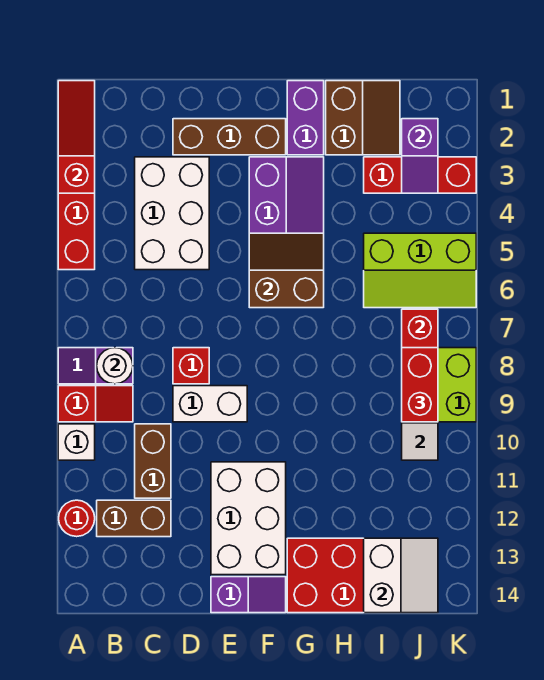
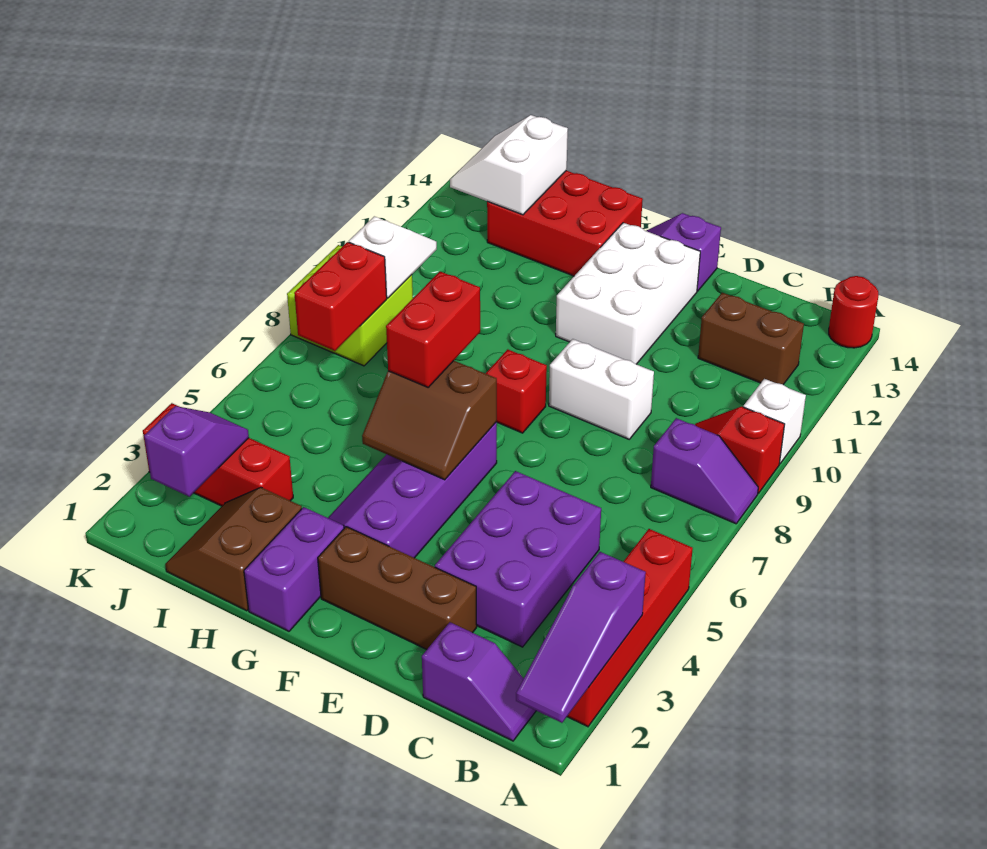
red 1x3 slope [58,81,95,193] -> purple 1x3 slope [516,552,646,723]
red 1x1 round brick [59,500,95,537] -> red 1x1 round brick moved to [829,276,879,348]
none -> purple 1x2 slope [422,622,536,741]
white 1x1 round brick [97,348,133,384] -> none
white 2x3 brick [135,157,209,270] -> purple 2x3 brick [435,471,601,647]
brown 1x2 brick [135,424,171,498] -> none
red 1x1 brick [173,348,209,384] -> red 1x1 brick moved to [486,349,547,433]
lime 2x3 slope [364,233,476,308] -> none
red 1x2 brick [402,348,438,422] -> red 1x2 brick moved to [386,272,480,387]

